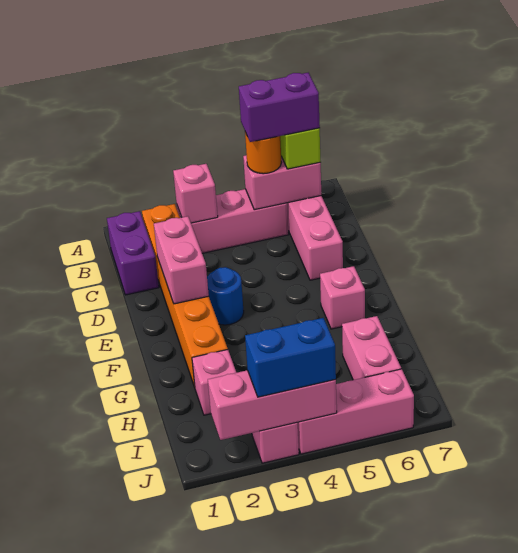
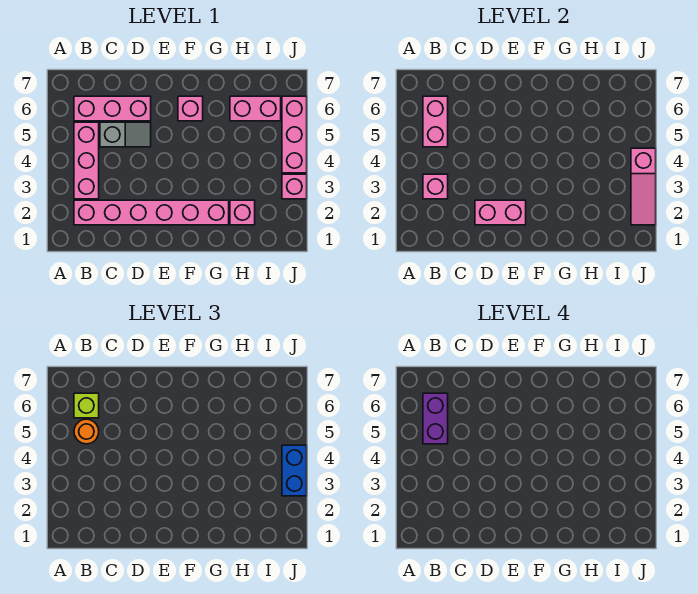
purple 1x2 brick [107,211,159,295] -> none
orange 1x6 brick [142,204,228,387] -> pink 1x6 brick [74,200,229,225]
none -> grey 1x2 slope [100,122,151,147]
blue 1x1 round brick [207,267,244,325] -> none
pink 1x3 brick [208,370,337,440] -> pink 1x3 slope [631,148,656,225]

